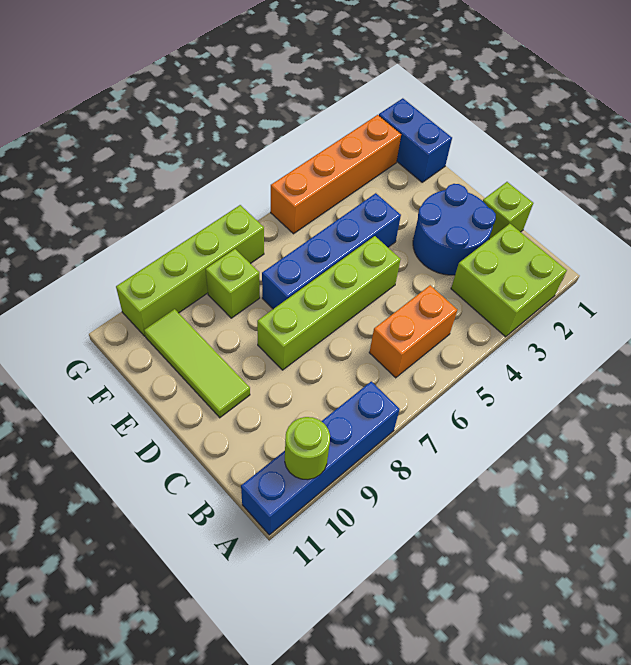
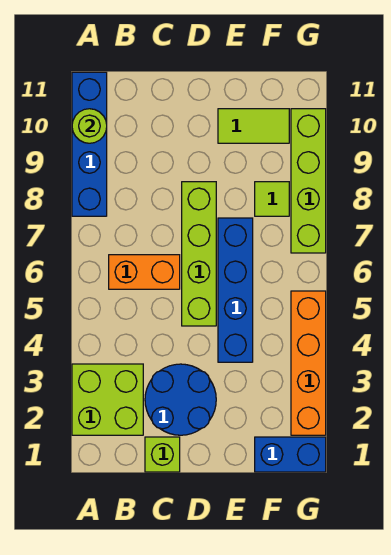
orange 1x2 brick [369,285,458,378] -> orange 1x2 brick turned to [109,255,180,289]
lime 1x3 tile [144,309,250,418] -> lime 1x2 tile [218,109,289,143]
lime 1x1 brick [206,249,260,318] -> lime 1x1 tile [255,182,289,216]

